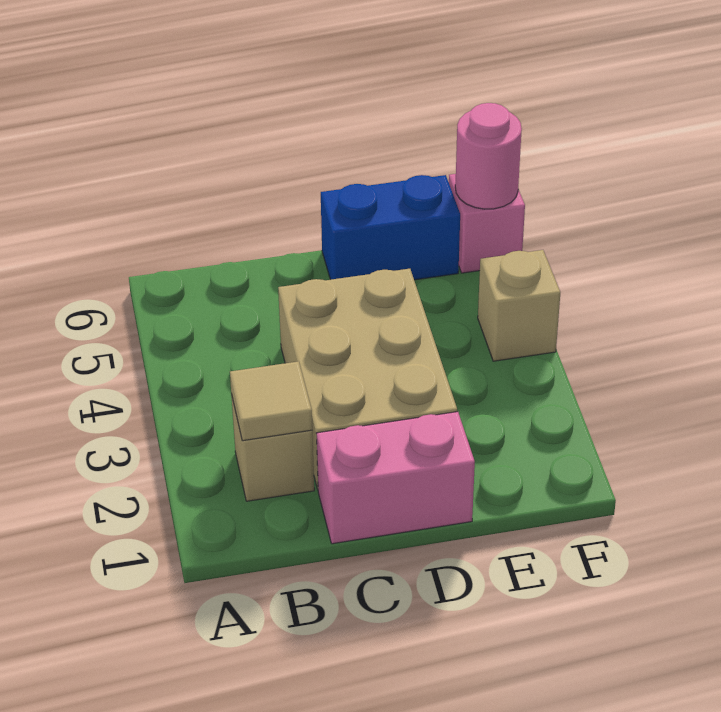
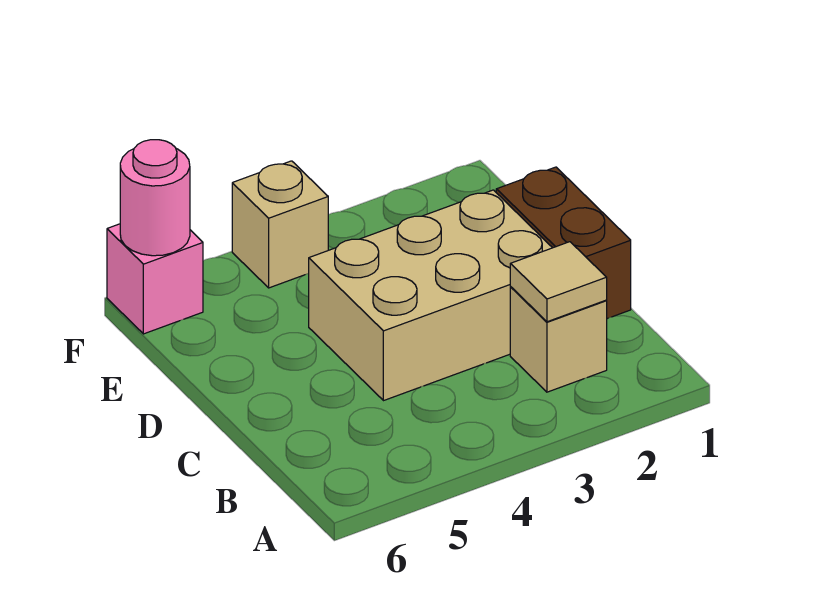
pink 1x2 brick [317,412,475,544] -> brown 1x2 brick [496,167,631,319]
blue 1x2 brick [321,175,460,280] -> none

